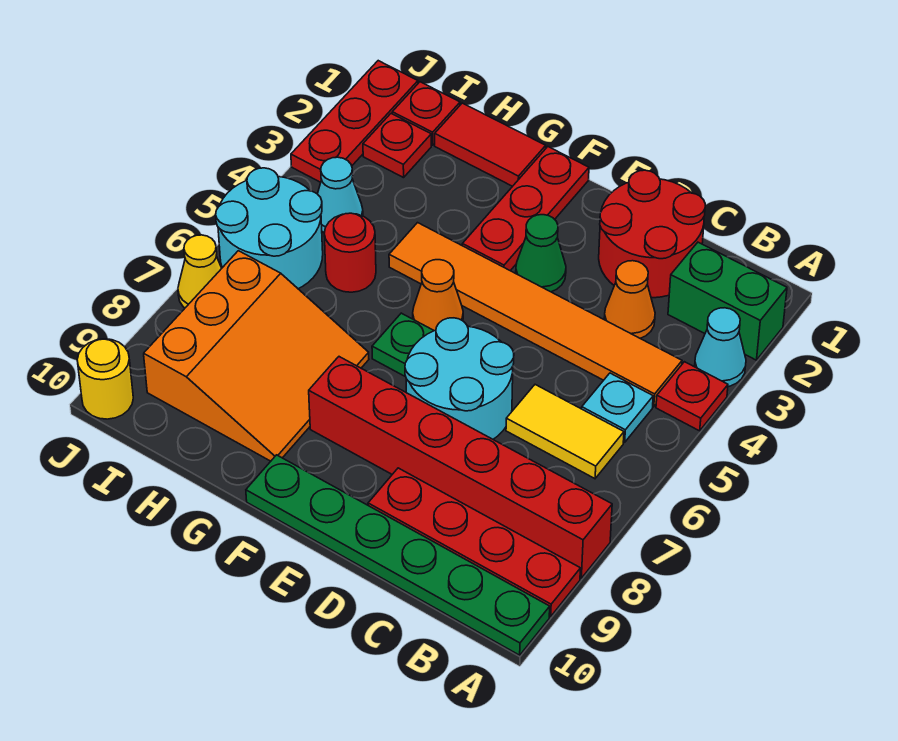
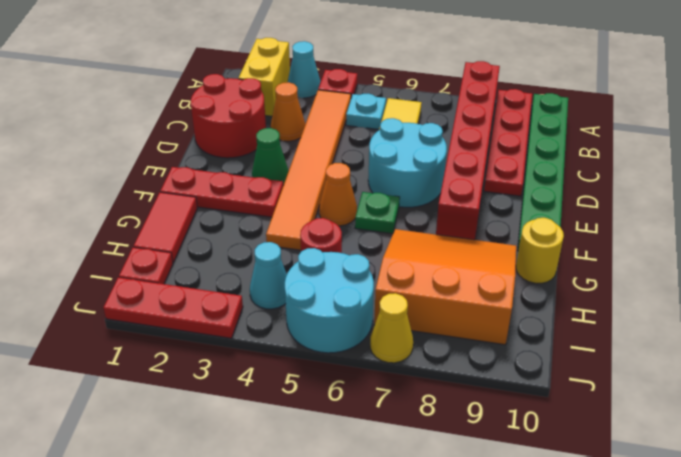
green 1x2 brick [668,242,787,360] -> yellow 1x2 brick [238,38,290,116]
red 1x1 plate [363,114,431,178] -> none
yellow 1x1 round brick [77,339,133,419] -> yellow 1x1 round brick moved to [516,218,564,283]

